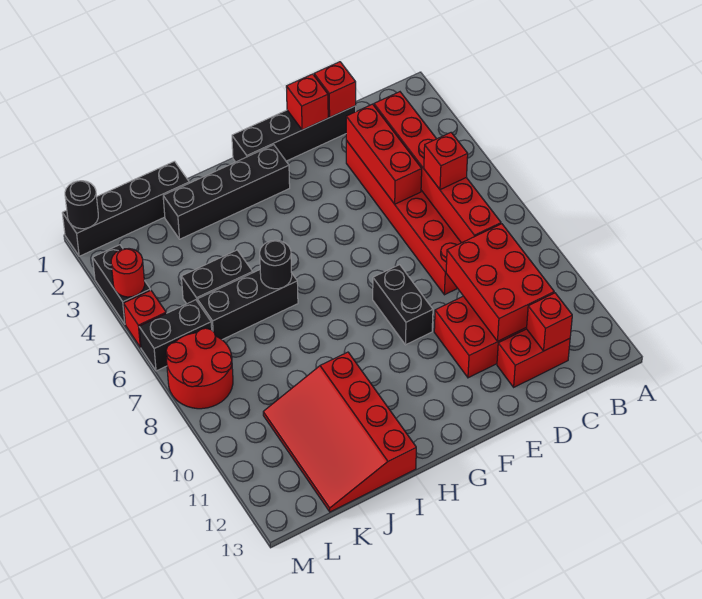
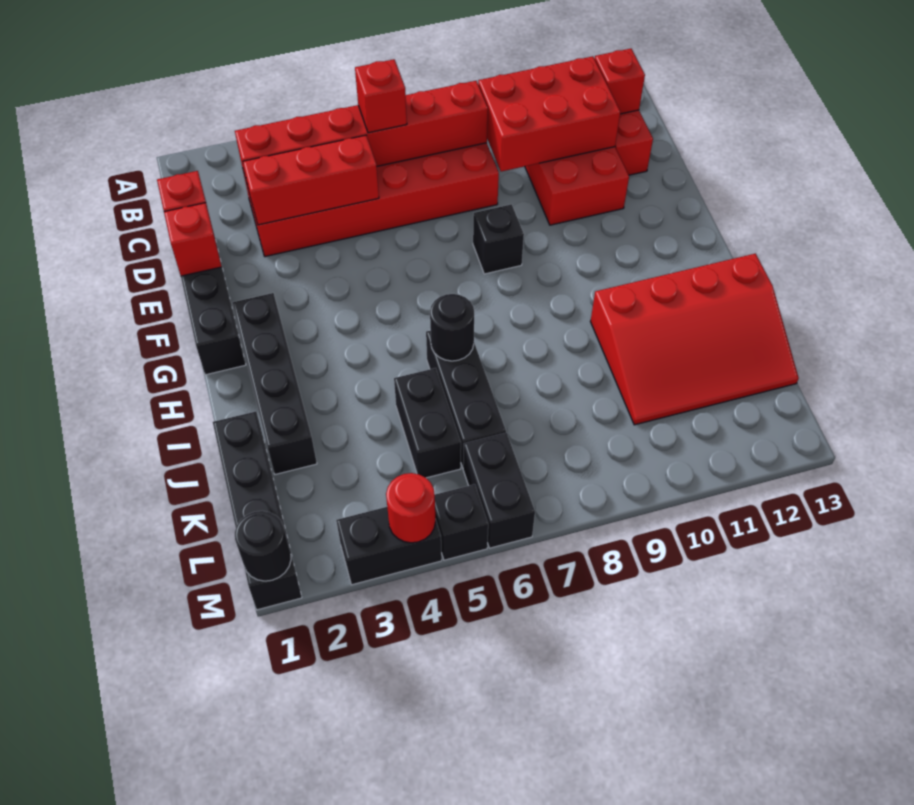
black 1x2 brick [373,265,433,345] -> black 1x1 brick [473,204,524,274]
red 2x2 round brick [166,328,233,409] -> none
red 1x1 brick [124,290,166,348] -> black 1x1 brick [435,484,488,560]

